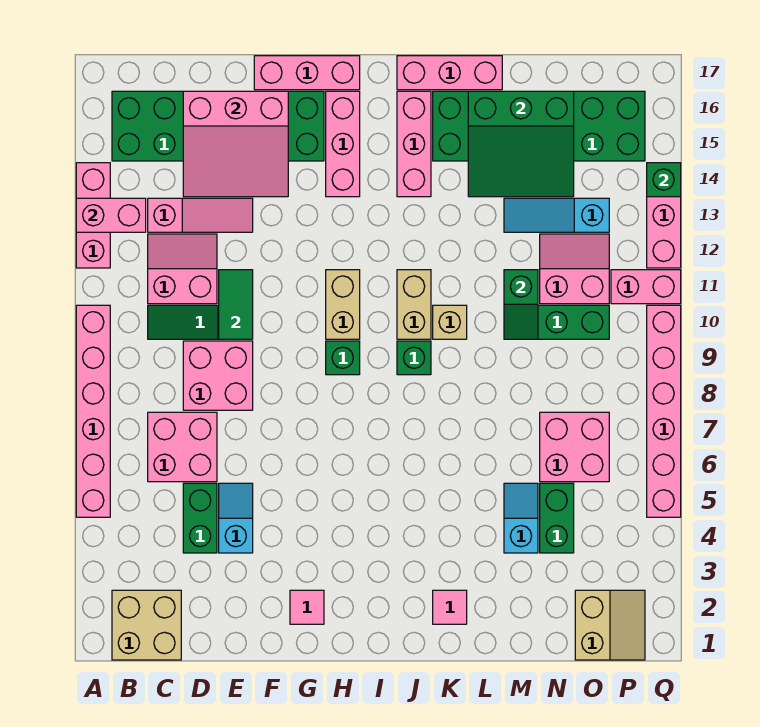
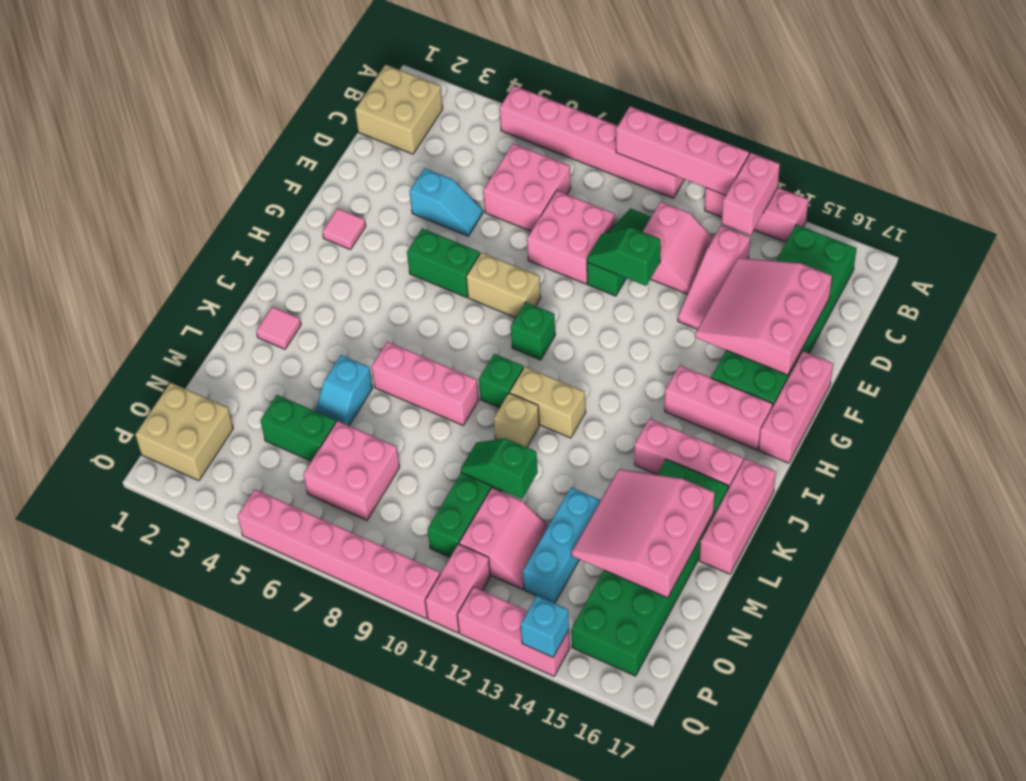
none -> pink 1x4 brick [616,106,749,195]
green 1x2 brick [183,483,217,553] -> green 1x2 brick moved to [407,228,480,297]
green 1x2 tile [219,270,253,339] -> green 1x2 slope [587,227,661,286]
tan 1x2 brick [326,270,360,339] -> tan 1x2 brick moved to [466,252,541,318]
none -> pink 1x3 brick [372,342,479,425]
green 3x3 slope [468,91,574,197] -> pink 3x3 slope [571,469,715,598]
cyan 1x2 slope [504,483,538,553] -> cyan 1x2 slope turned to [315,355,373,426]
cyan 1x3 slope [504,198,609,232] -> cyan 1x3 brick [523,487,601,603]
tan 2x2 slope [575,590,645,660] -> tan 2x2 brick [135,383,233,481]
green 1x1 brick [647,163,681,197] -> cyan 1x1 brick [521,596,569,657]

